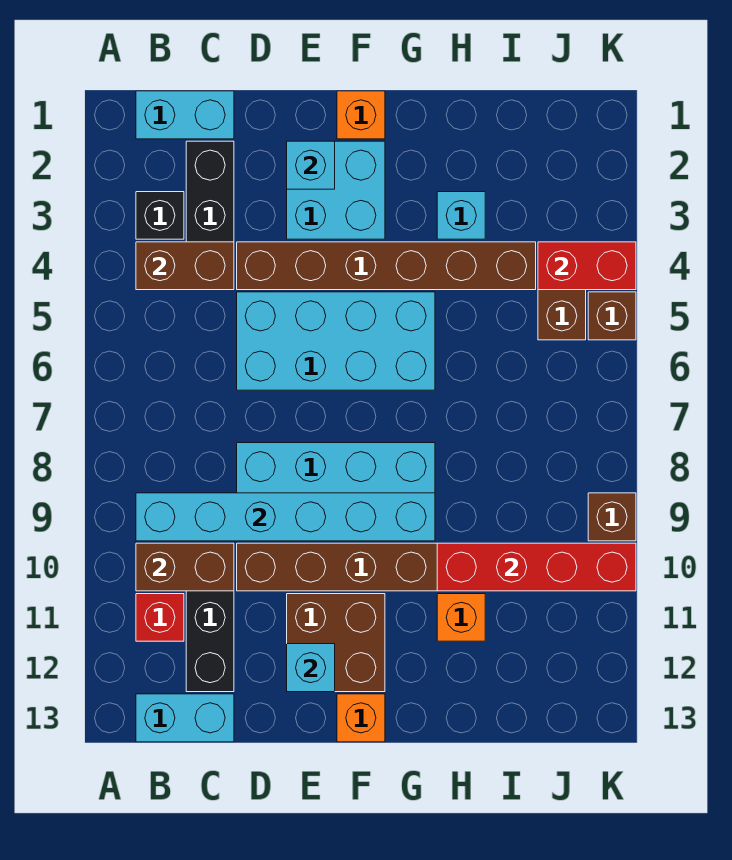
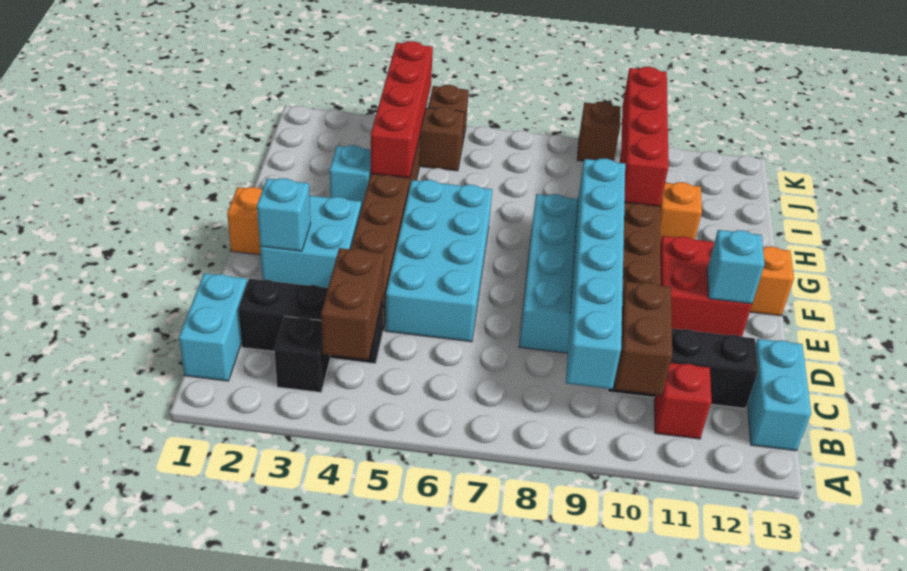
brown 2x2 brick [287,594,385,692] -> red 2x2 brick [660,236,752,337]
red 1x2 brick [538,242,636,290] -> red 1x4 brick [371,41,433,178]

